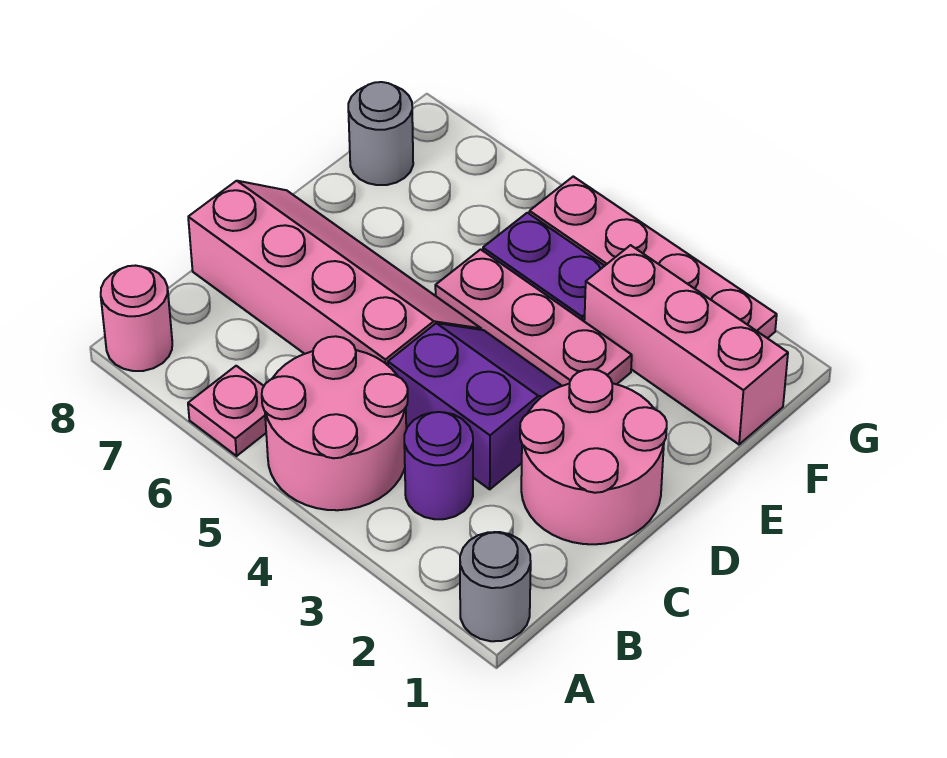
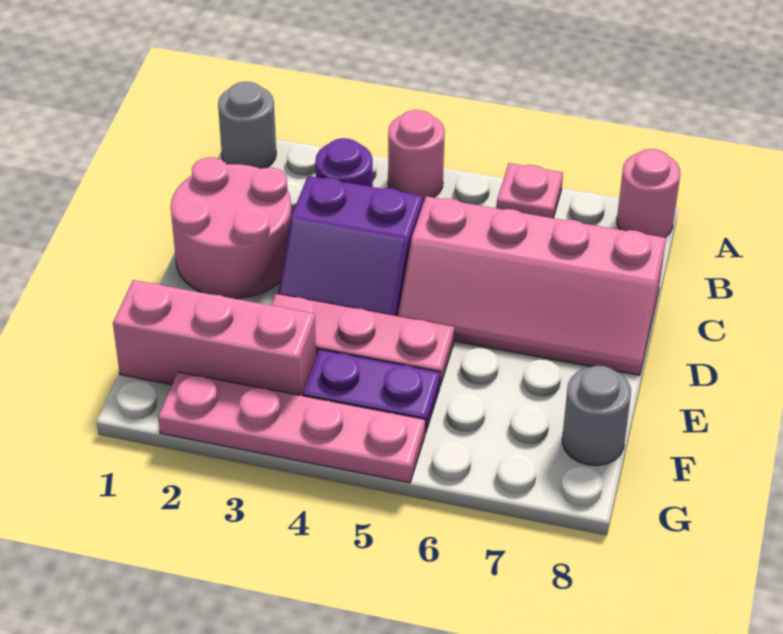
pink 2x2 round brick [262,336,408,510] -> pink 1x1 round brick [388,110,445,201]

